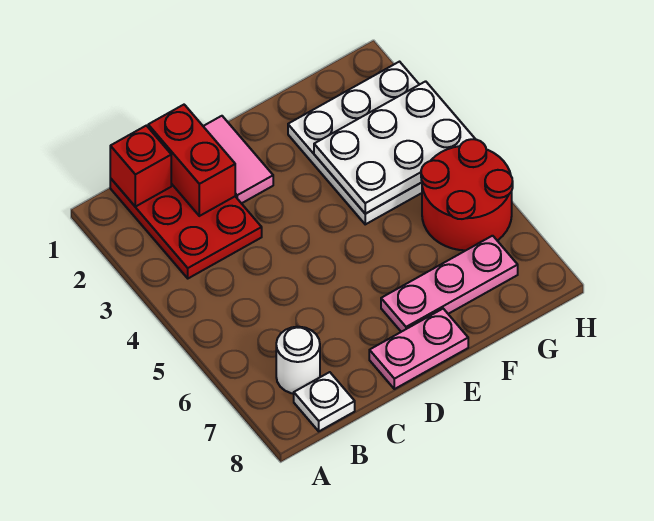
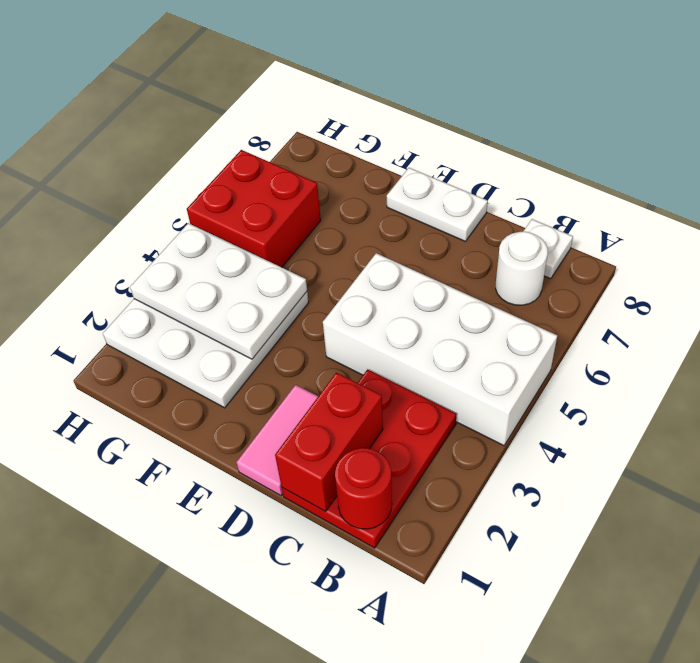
none -> white 2x4 brick [323,253,557,446]
red 1x1 brick [110,126,171,207] -> red 1x1 round brick [335,448,392,529]
pink 1x2 plate [369,309,468,389] -> white 1x2 plate [387,168,488,242]
pink 1x3 plate [381,236,518,332] -> none
red 2x2 round brick [421,139,513,250] -> red 2x2 brick [187,150,321,267]

